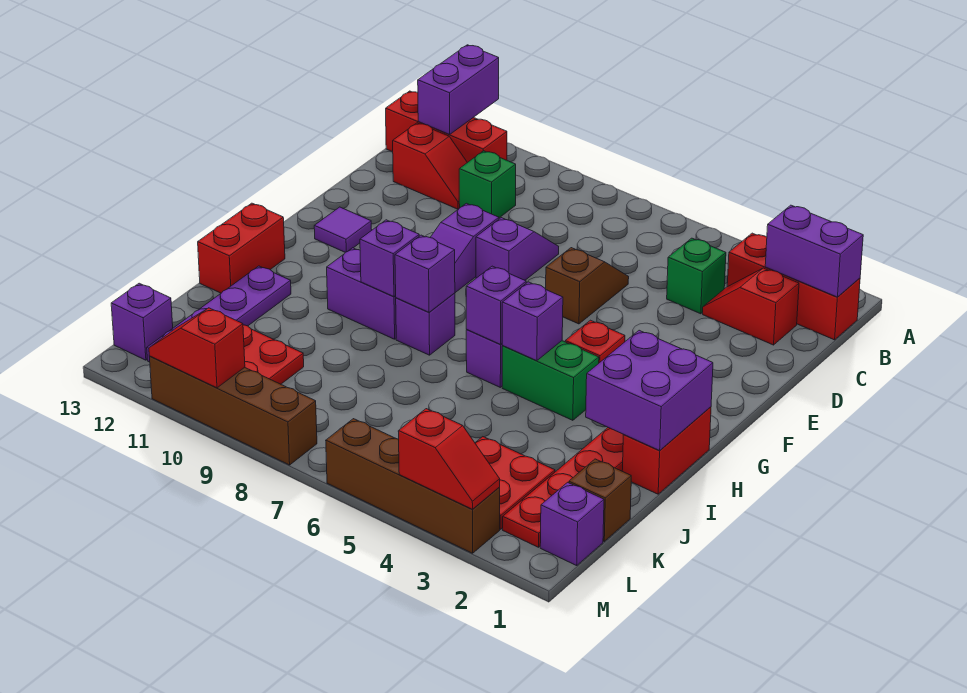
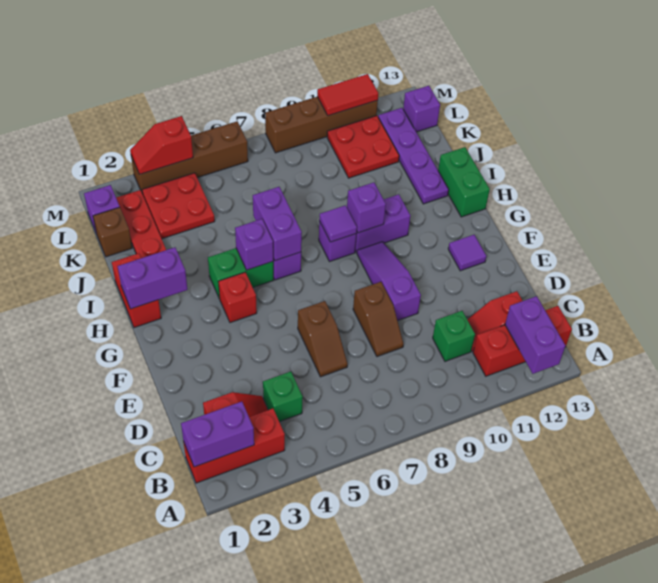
purple 1x2 slope [476,218,559,280] -> brown 1x2 slope [353,282,404,357]
purple 2x2 brick [586,330,713,451] -> purple 1x2 brick [118,247,188,309]
purple 1x1 brick [466,266,526,344] -> purple 1x2 brick [253,187,302,261]
purple 1x1 brick [395,235,455,312] -> purple 1x1 tile [319,205,357,242]
red 1x2 brick [198,203,285,293] -> green 1x2 brick [438,147,490,217]
red 1x2 slope [149,308,245,388] -> red 1x2 tile [317,74,378,116]

